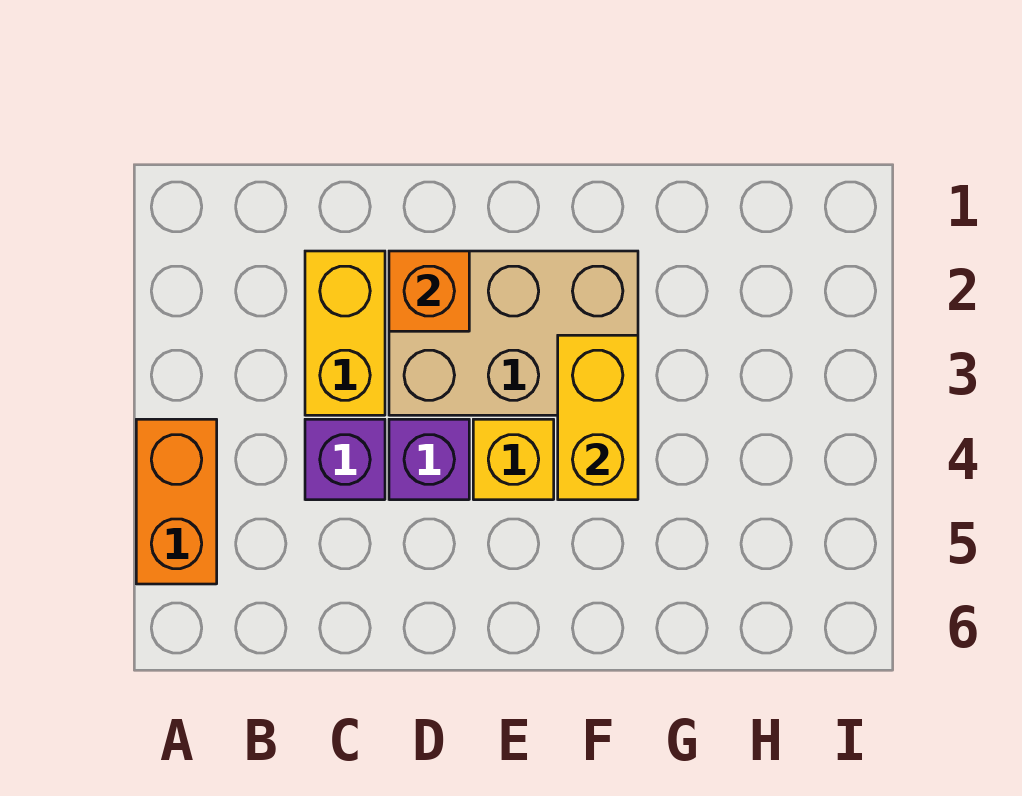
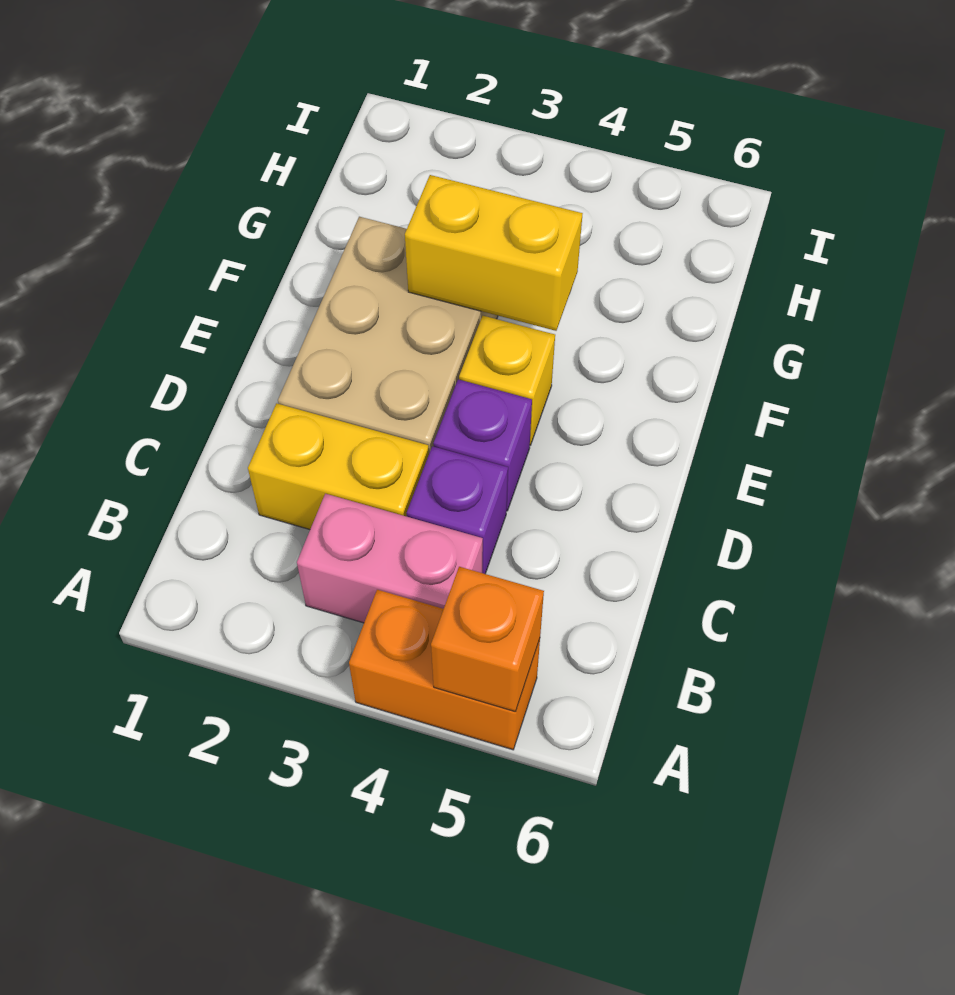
none -> pink 1x2 brick [297,494,483,623]
orange 1x1 brick [389,251,469,331] -> orange 1x1 brick moved to [431,567,544,712]

